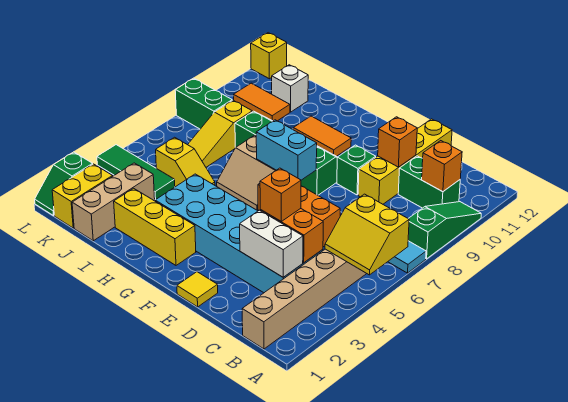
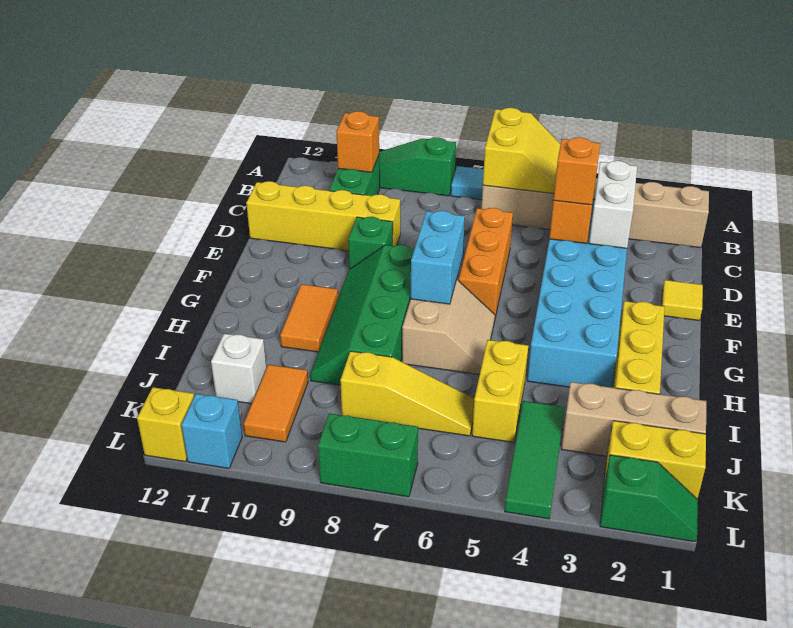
orange 1x1 brick [378,117,417,167] -> none
yellow 1x2 slope [156,137,215,187] -> yellow 1x2 brick [472,340,528,443]
green 1x2 brick [175,78,232,129] -> green 1x2 brick turned to [318,413,418,497]
none -> cyan 1x1 brick [182,394,242,468]

